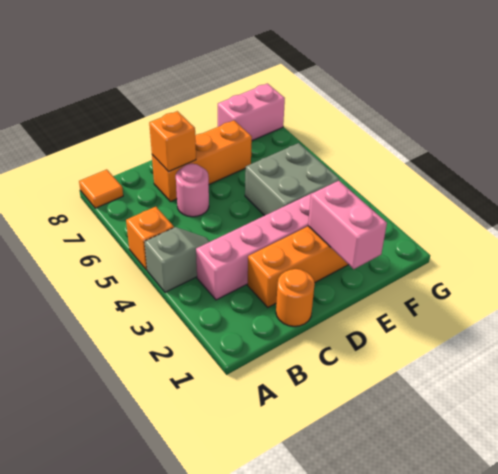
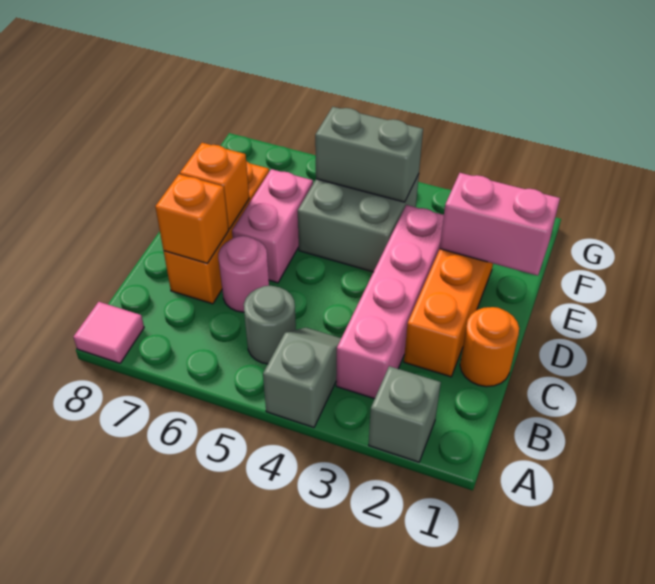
none -> grey 1x1 brick [369,366,441,462]
orange 1x1 brick [126,207,174,270] -> orange 1x1 brick moved to [180,143,249,229]
orange 1x1 tile [79,169,123,208] -> pink 1x1 tile [73,302,144,363]
none -> grey 1x1 round brick [244,286,296,364]
none -> grey 1x2 brick [315,107,423,202]
pink 1x2 brick [218,83,285,141] -> pink 1x2 brick moved to [232,169,313,283]

